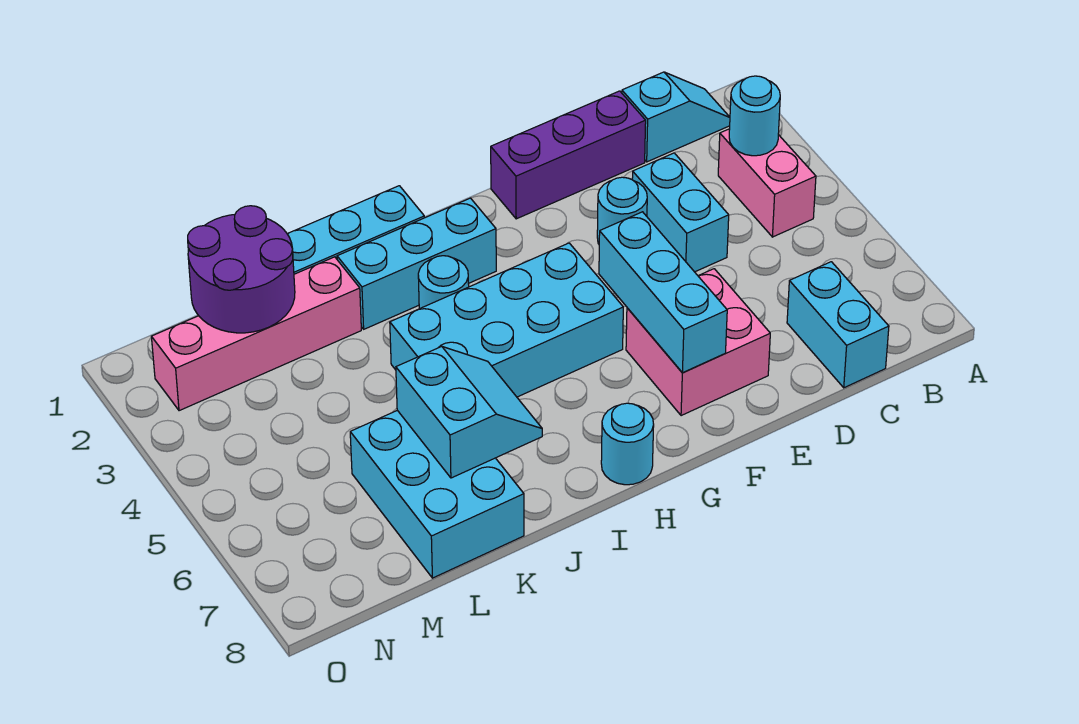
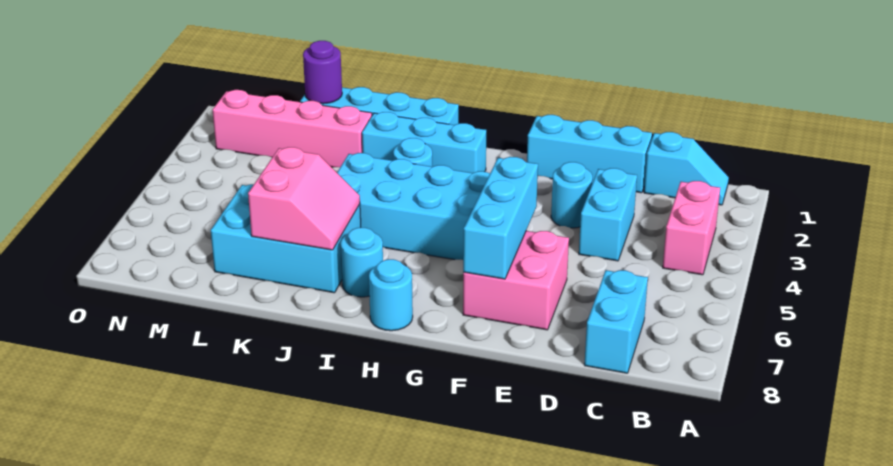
cyan 1x1 round brick [729,76,780,156] -> cyan 1x1 round brick moved to [341,228,383,297]
purple 1x3 brick [491,91,646,219] -> cyan 1x3 brick [527,115,652,193]
cyan 2x2 slope [396,346,542,478] -> pink 2x2 slope [248,147,360,250]
cyan 2x3 brick [350,410,524,578] -> cyan 2x3 brick turned to [211,184,361,293]
purple 2x2 round brick [188,206,295,333] -> purple 1x1 round brick [303,41,342,104]

